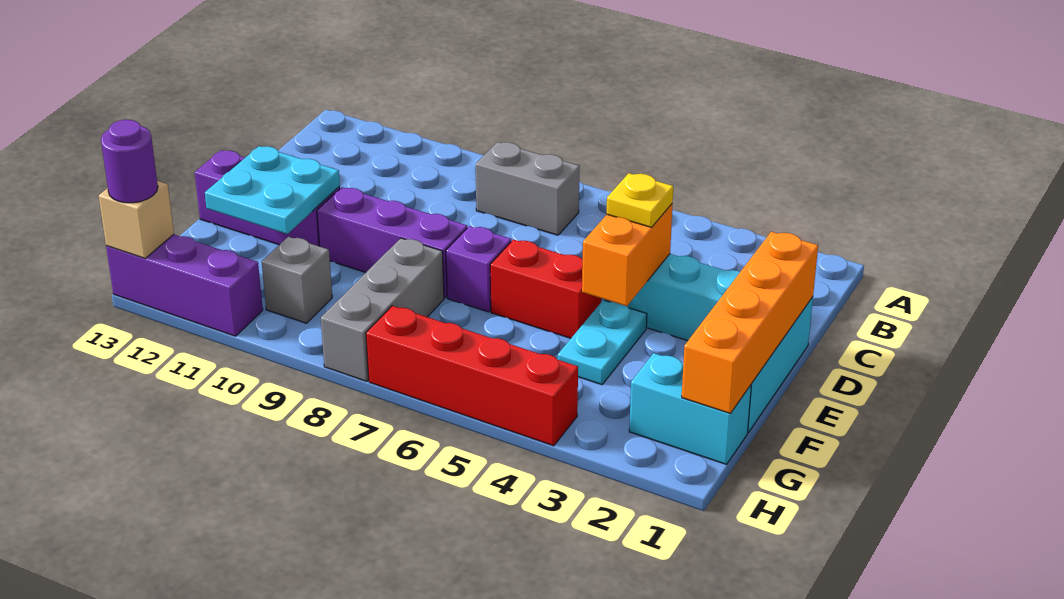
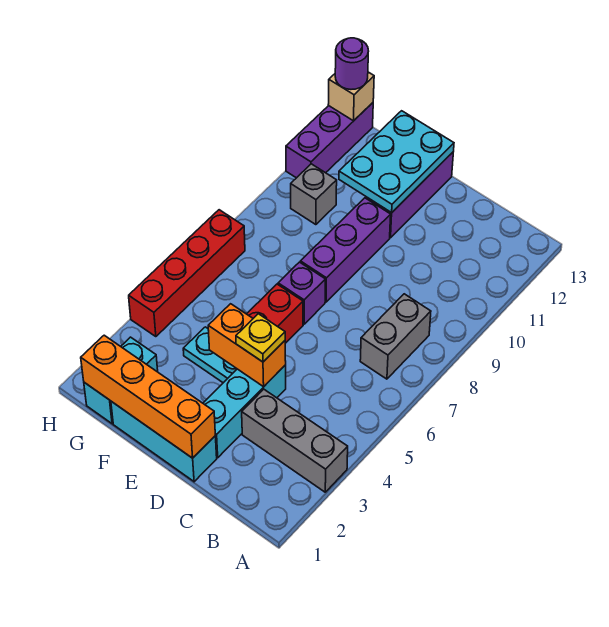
cyan 2x2 plate [205,146,340,234] -> cyan 2x3 plate [339,111,454,213]
grey 1x3 brick [321,238,444,381] -> grey 1x3 brick moved to [242,389,348,492]

